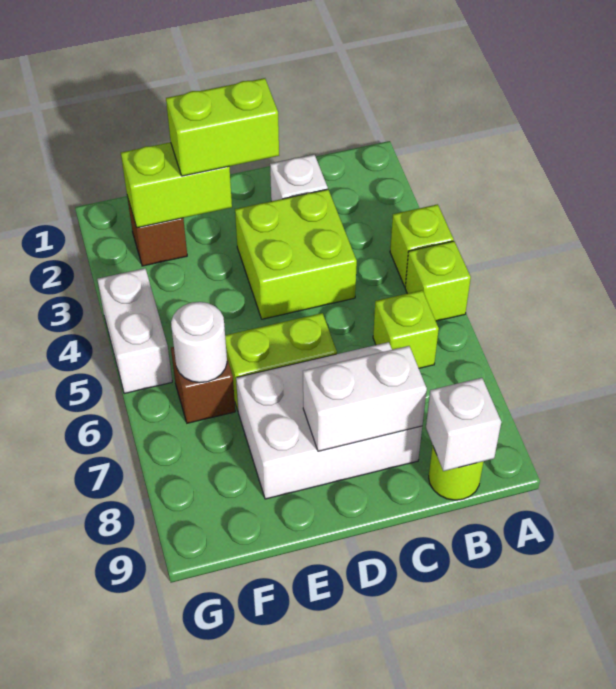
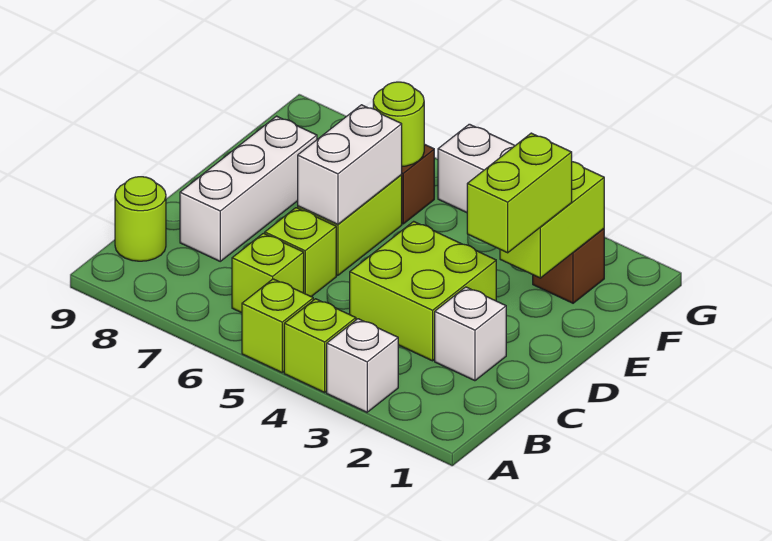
white 1x1 brick [426,378,501,471] -> white 1x1 brick moved to [327,319,398,412]
none -> lime 1x1 brick [265,208,336,297]
white 2x3 brick [236,342,422,499] -> white 1x3 brick [180,116,317,261]
white 1x2 brick [303,346,427,451] -> white 1x2 brick moved to [298,105,402,224]
white 1x1 round brick [171,302,227,383] -> lime 1x1 round brick [373,82,424,166]

